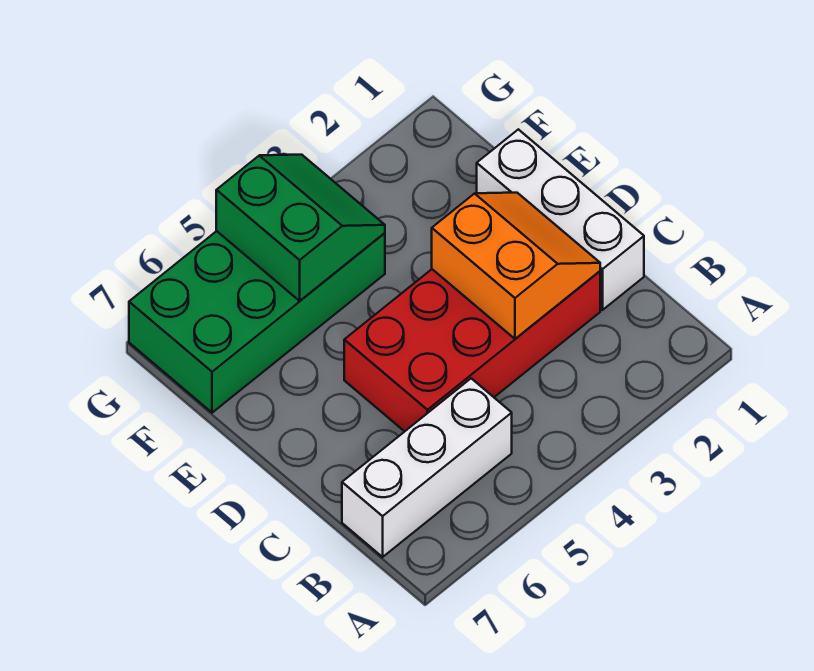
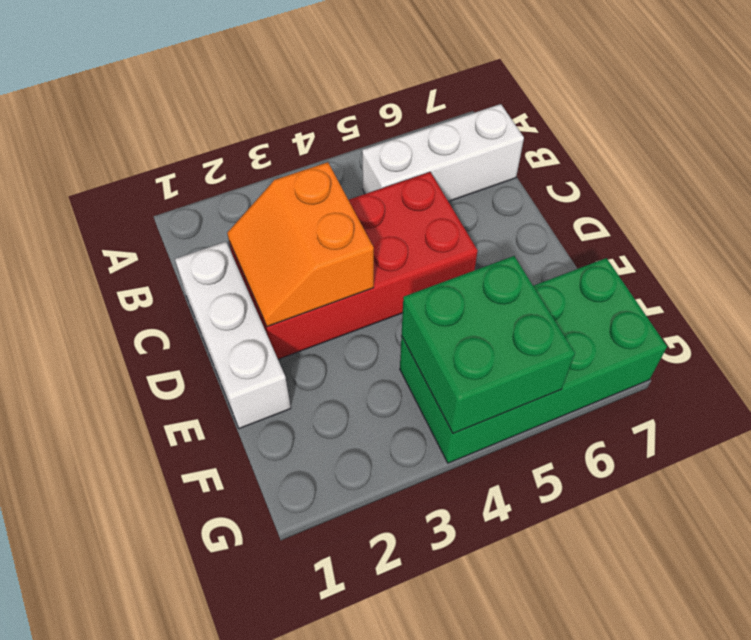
green 2x2 slope [216,155,385,301] -> green 2x2 brick [402,256,575,434]

